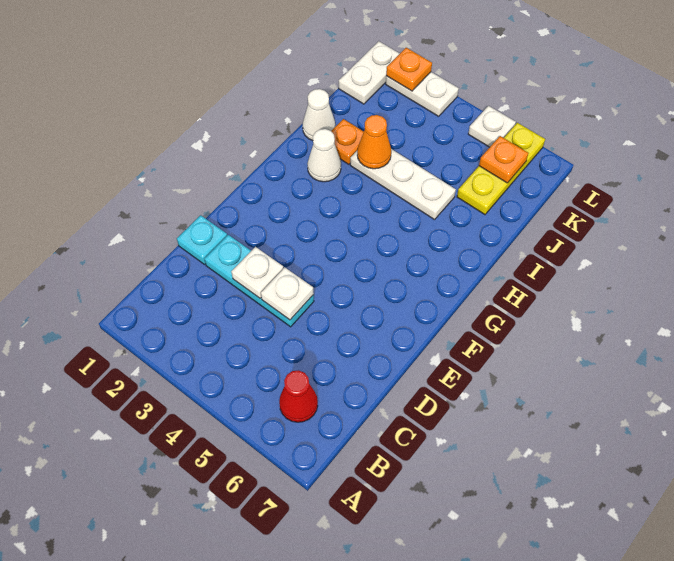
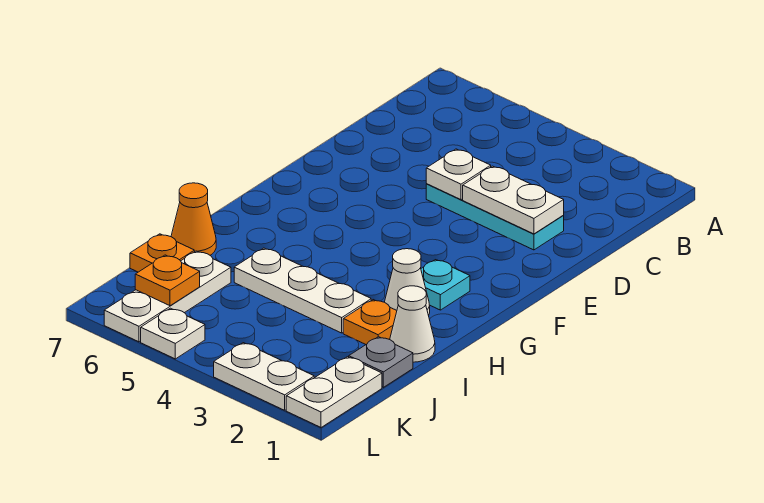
red 1x1 cone [279,370,318,422] -> none
cyan 1x1 plate [177,215,227,264] -> cyan 1x1 plate moved to [421,260,470,310]
white 1x1 plate [231,247,283,298] -> white 1x2 plate [463,166,564,234]
orange 1x1 cone [357,115,391,169] -> orange 1x1 cone moved to [171,183,216,255]
none -> grey 1x1 plate [349,337,413,387]
yellow 1x3 plate [457,123,545,214] -> white 1x3 plate [104,251,231,342]
orange 1x1 plate [386,48,432,91] -> orange 1x1 plate moved to [130,234,194,272]

